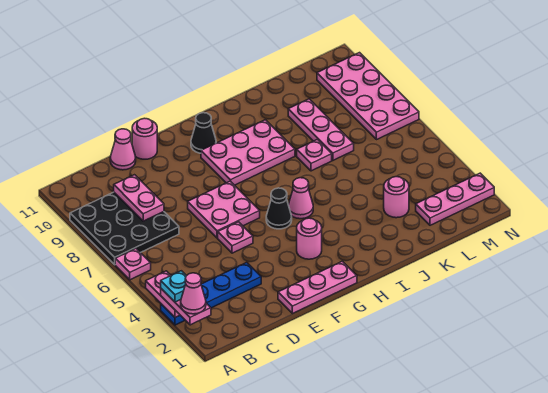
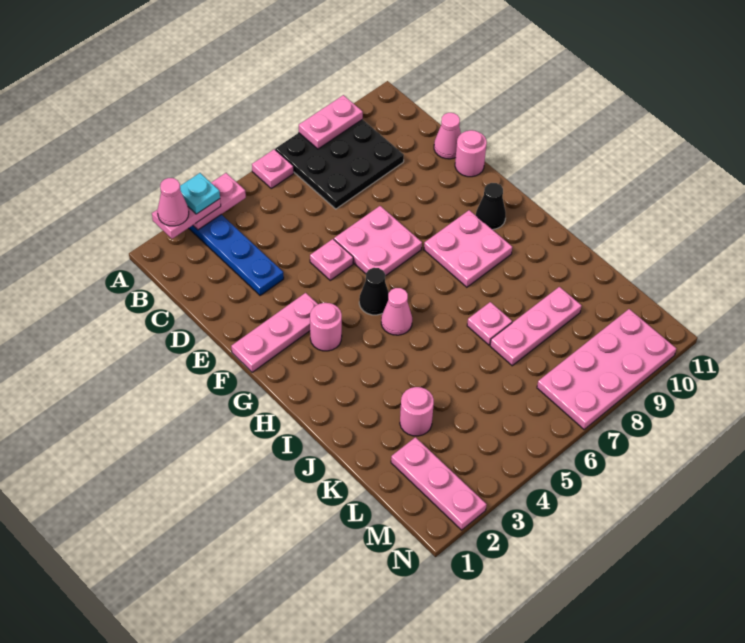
pink 1x2 plate [114,175,164,221] -> pink 1x2 plate moved to [299,95,363,149]
pink 1x3 plate [278,261,357,314] -> pink 1x3 plate turned to [231,293,318,372]
pink 2x3 plate [201,120,295,185] -> pink 2x2 plate [424,210,512,287]

